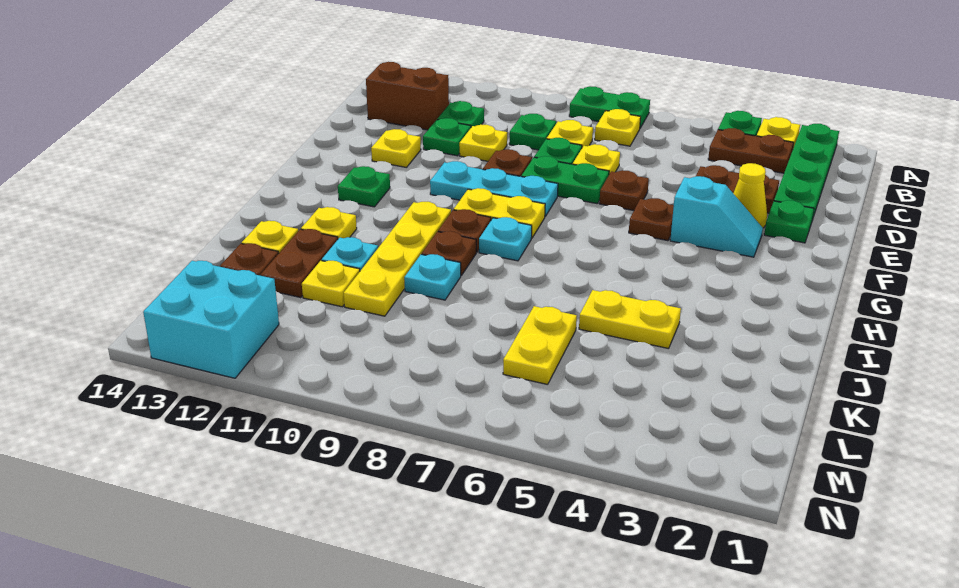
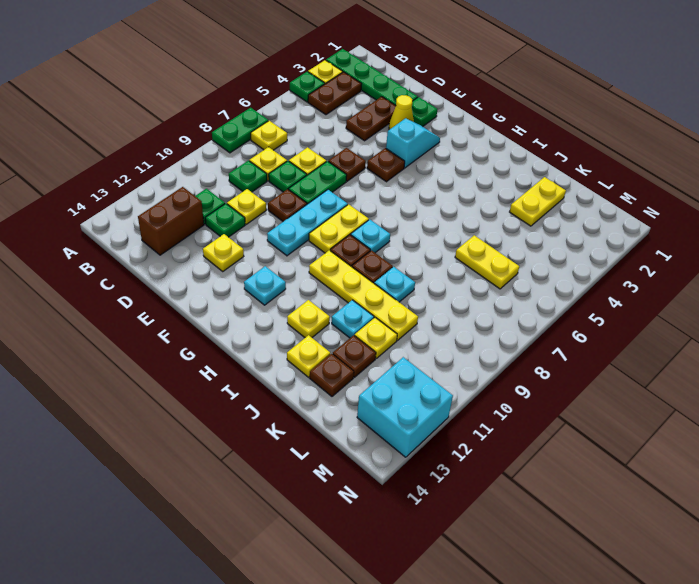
green 1x1 plate [338,166,390,207] -> cyan 1x1 plate [244,266,286,305]
yellow 1x2 plate [579,290,681,349] -> yellow 1x2 plate moved to [510,177,566,226]
brown 1x2 plate [261,229,338,298] -> brown 1x1 plate [333,335,376,377]

